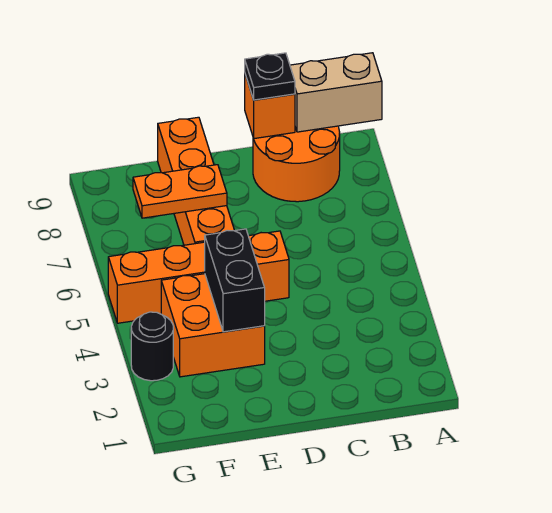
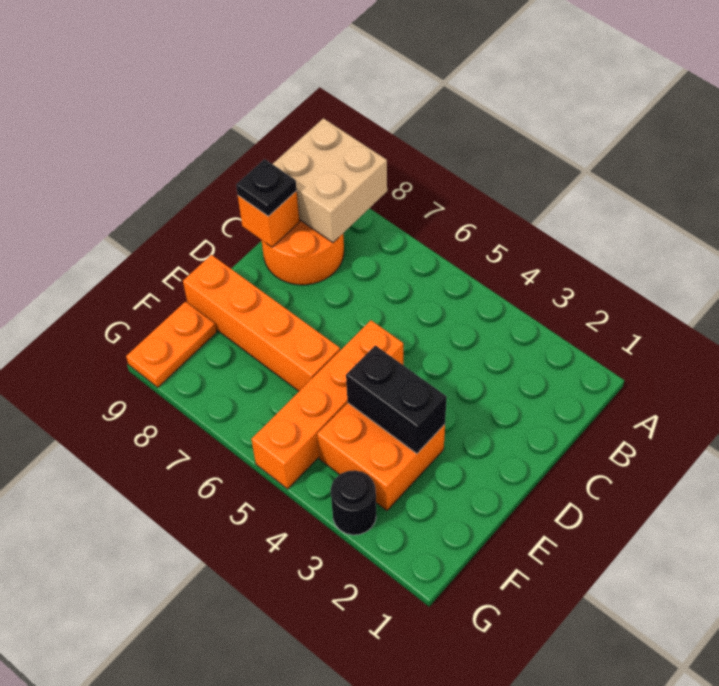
tan 1x2 brick [290,53,382,132] -> tan 2x2 brick [273,118,387,243]
orange 1x2 plate [133,165,227,218] -> orange 1x2 plate moved to [126,302,217,387]

